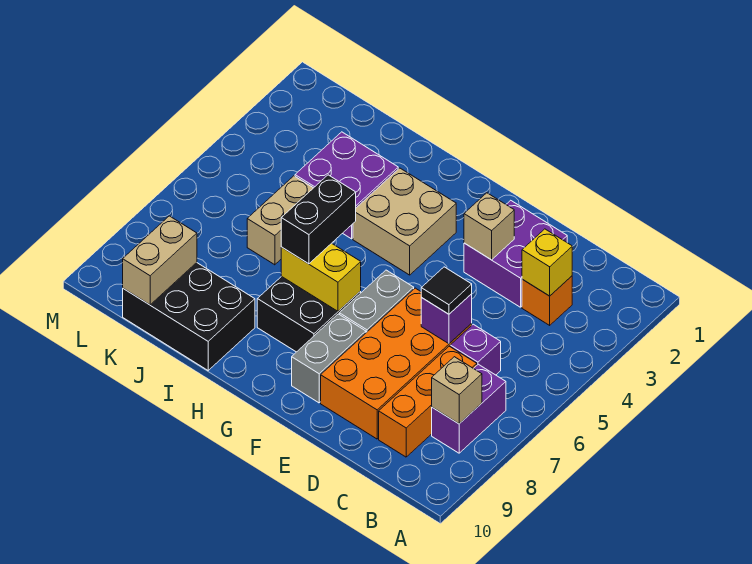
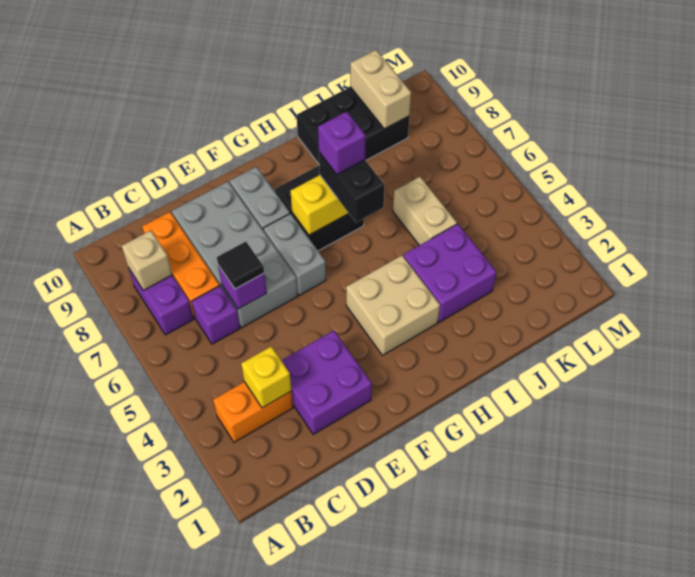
orange 1x1 brick [522,276,572,325] -> orange 1x2 brick [213,382,293,442]
orange 2x4 brick [321,288,472,439] -> grey 2x4 brick [172,182,298,328]
tan 1x1 brick [464,193,514,260] -> none
none -> purple 1x1 brick [318,112,366,174]

